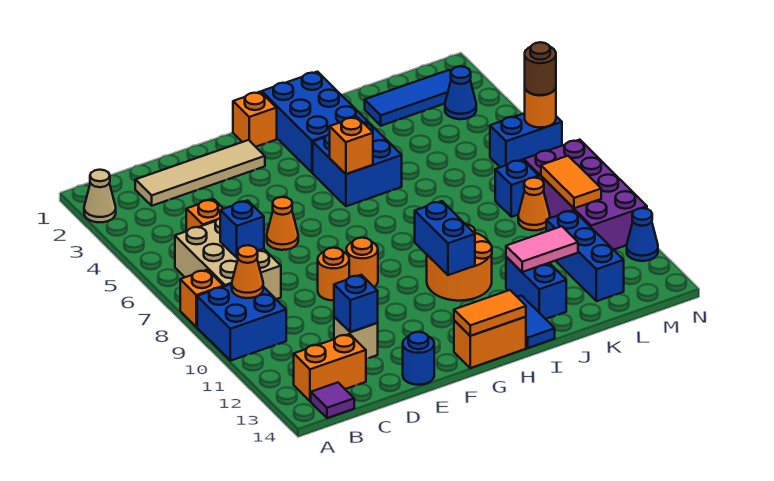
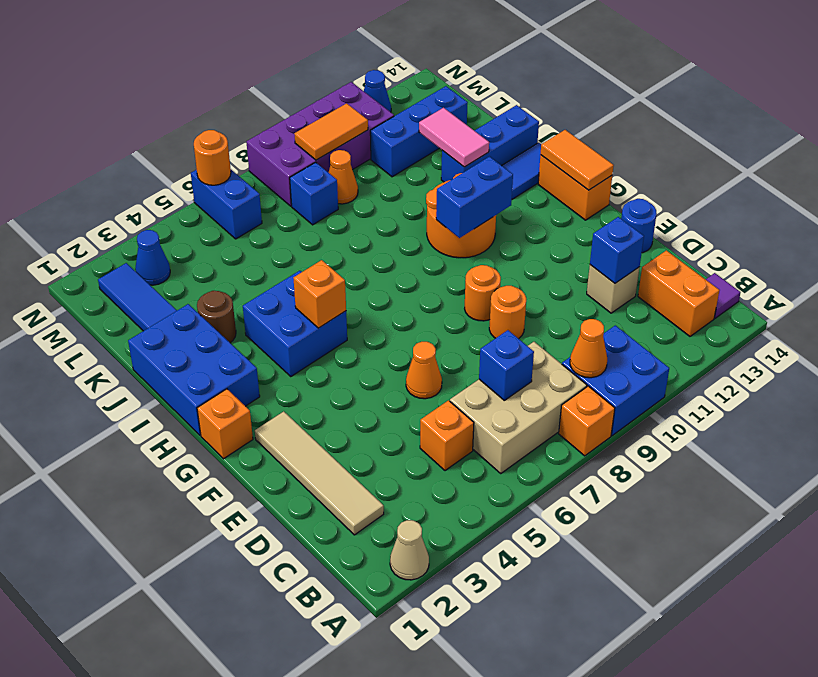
blue 2x3 brick [262,72,368,173] -> blue 2x3 brick turned to [128,304,260,435]
blue 1x2 brick [506,257,566,319] -> blue 1x3 brick [441,105,539,182]
brown 1x1 round brick [525,42,556,95] -> brown 1x1 round brick moved to [197,291,236,343]

